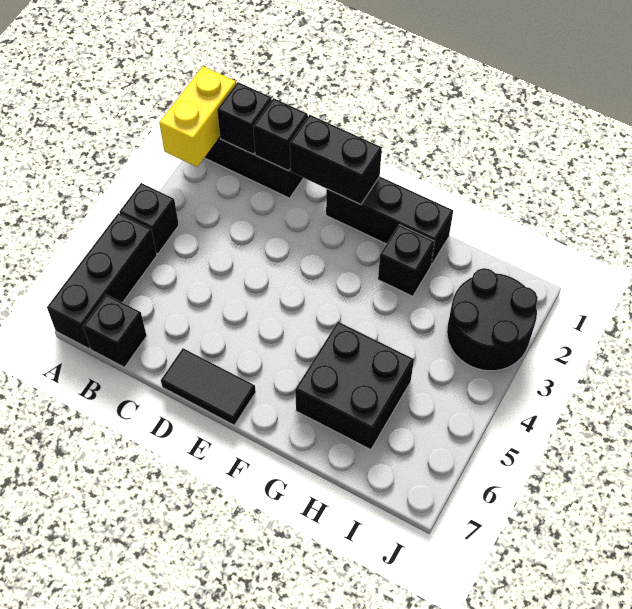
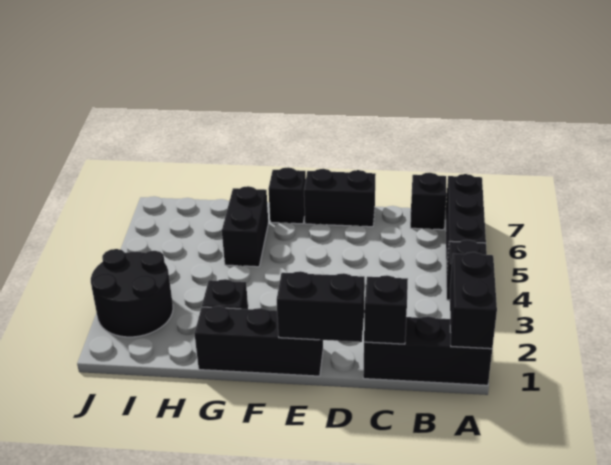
yellow 1x2 brick [159,66,236,167] -> black 1x2 brick [450,252,497,349]
black 1x1 brick [217,82,272,154] -> black 1x1 brick moved to [268,167,306,224]
black 1x2 tile [161,348,256,425] -> black 1x2 brick [304,169,376,227]
black 2x2 brick [295,322,414,450] -> black 1x2 brick [222,186,268,267]

